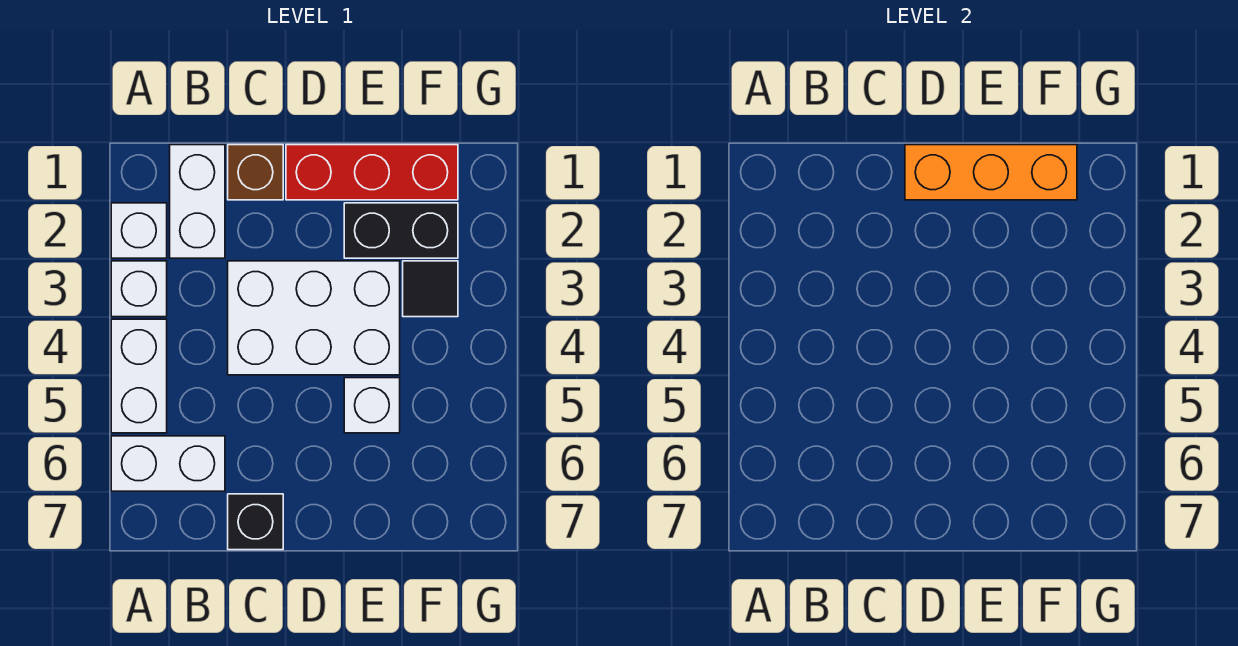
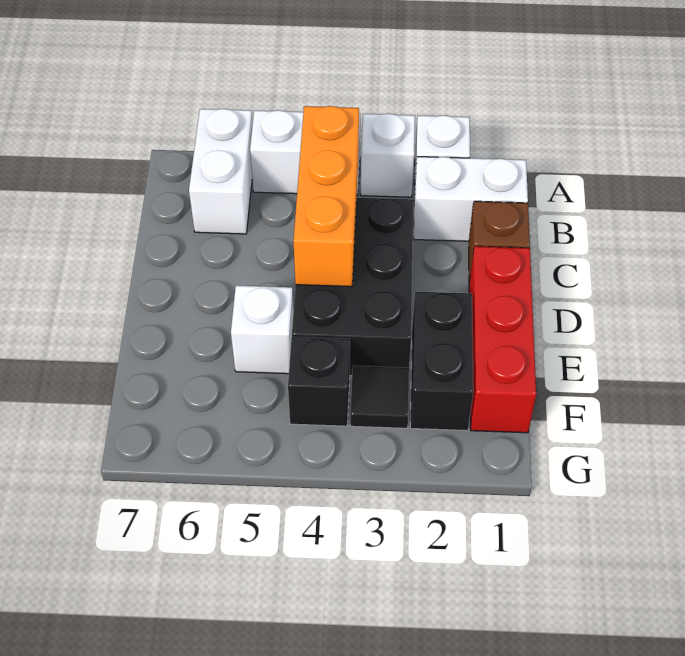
white 2x3 brick [228,261,400,375] -> black 2x3 brick [292,198,414,376]
black 1x1 brick [228,494,283,550] -> black 1x1 brick moved to [288,337,350,426]
orange 1x3 brick [905,145,1077,200] -> orange 1x3 brick moved to [293,106,359,287]

